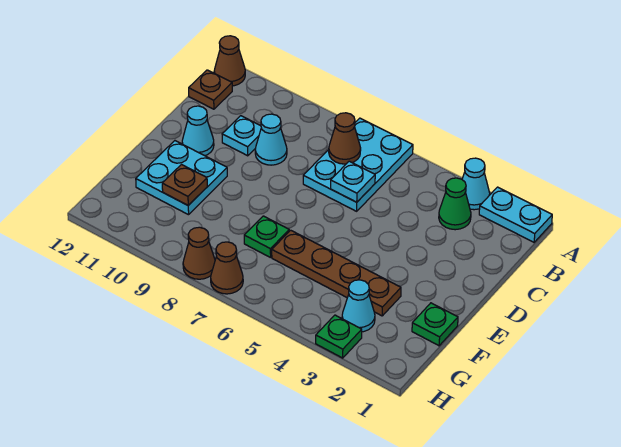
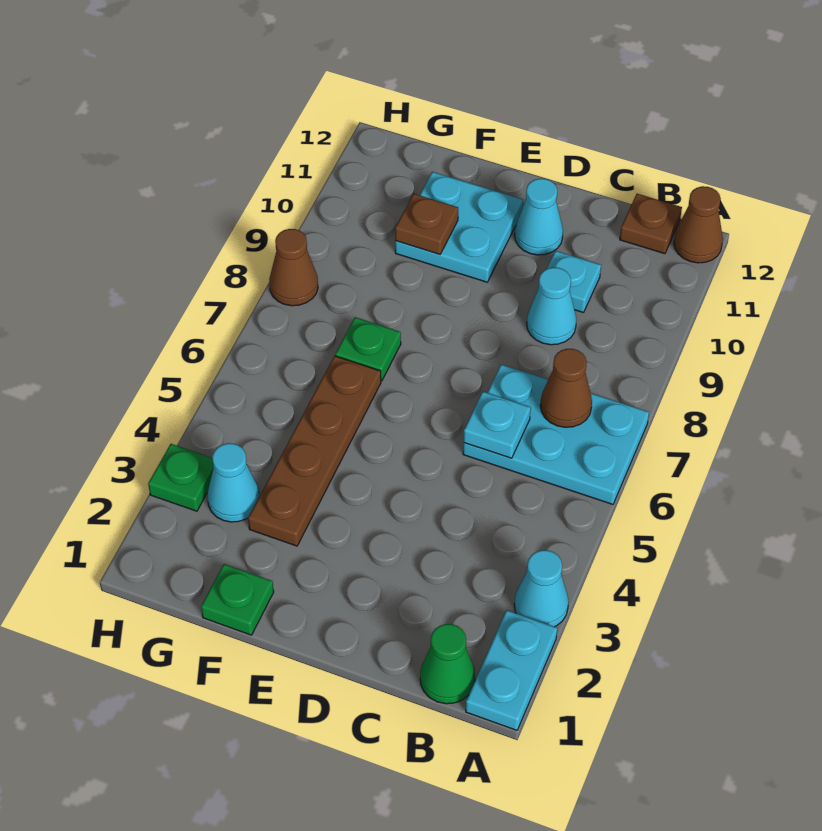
green 1x1 cone [439,178,471,230] -> green 1x1 cone moved to [420,624,475,704]
brown 1x1 cone [211,242,243,294] -> none

